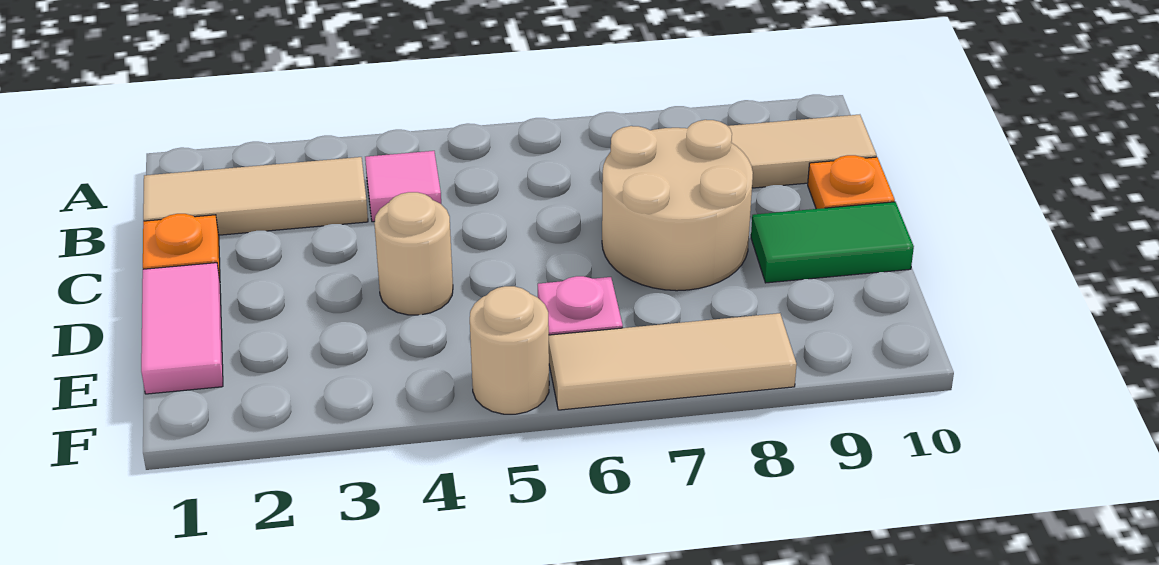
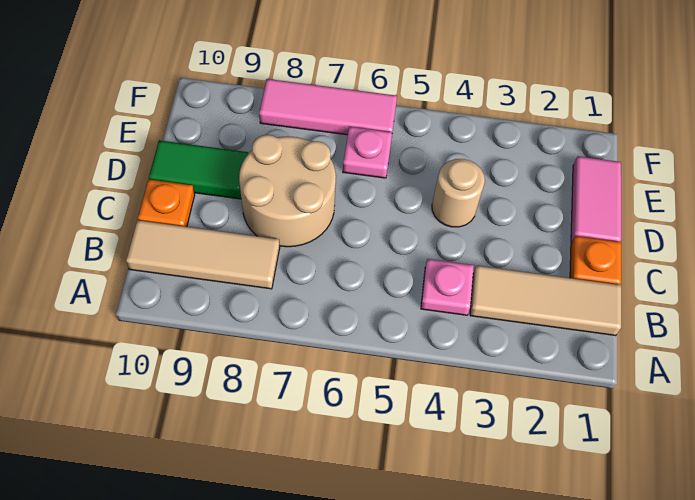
pink 1x1 tile [365,151,441,222] -> pink 1x1 plate [421,259,474,315]
tan 1x1 round brick [470,286,549,414] -> none
tan 1x3 tile [549,313,797,410] -> pink 1x3 tile [259,79,397,135]

